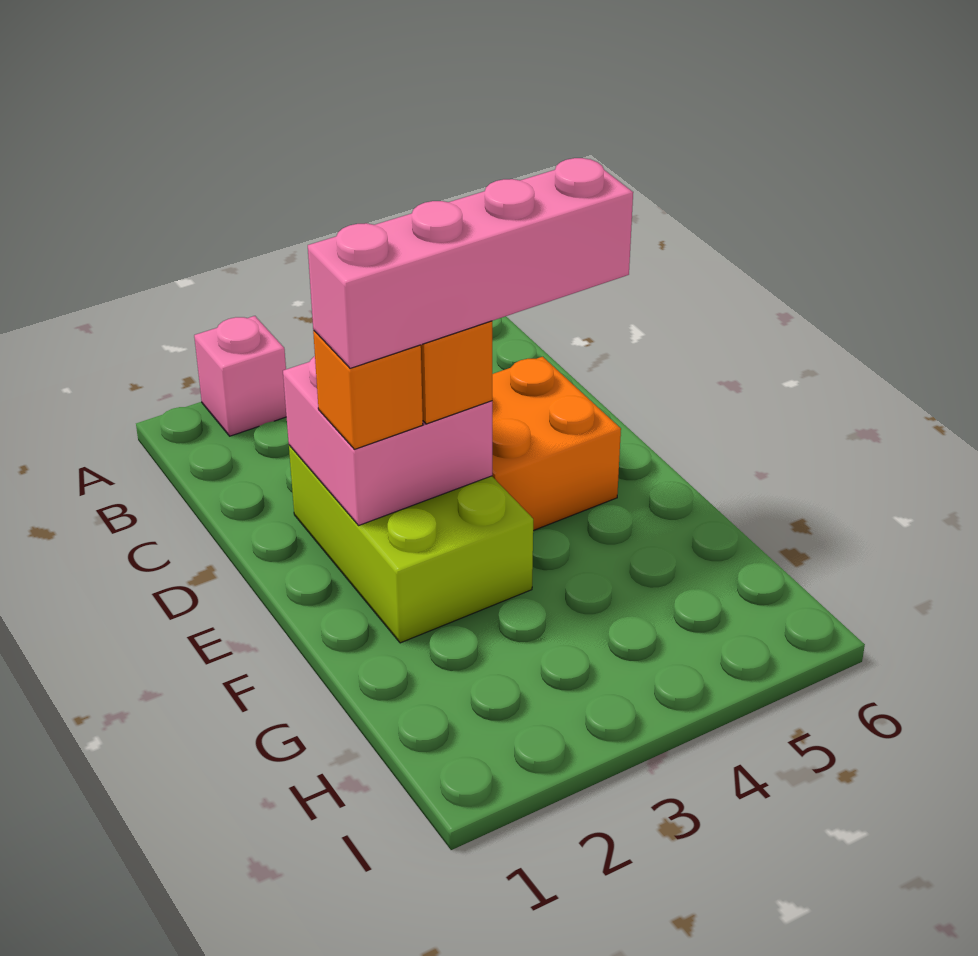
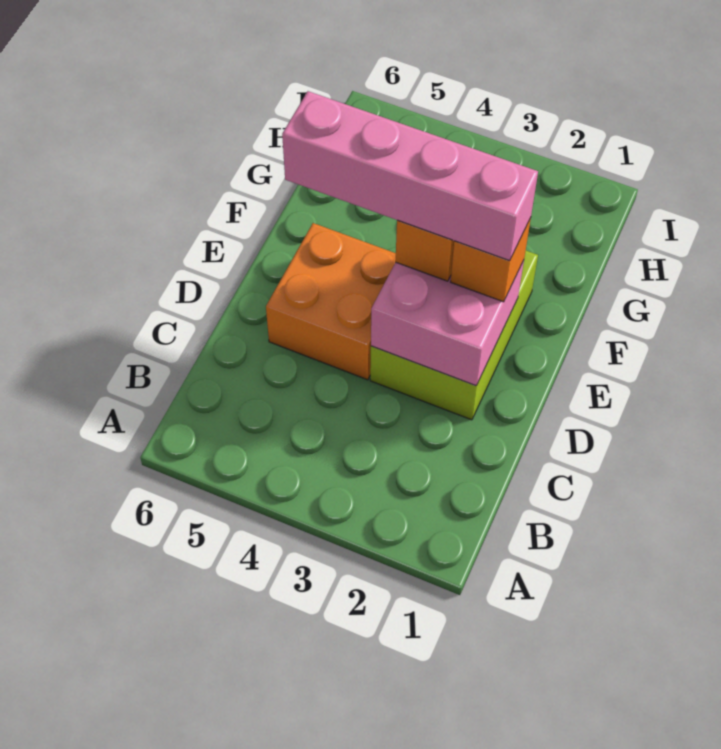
pink 1x1 brick [194,316,286,436] -> none

